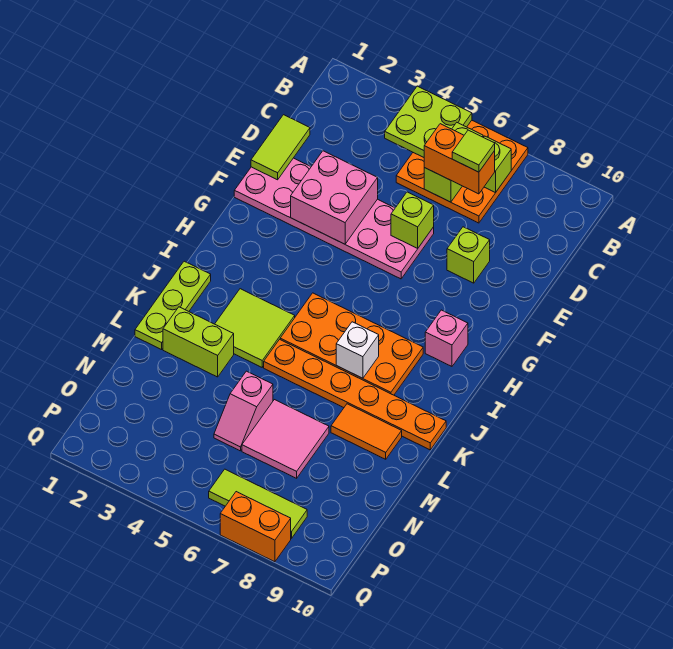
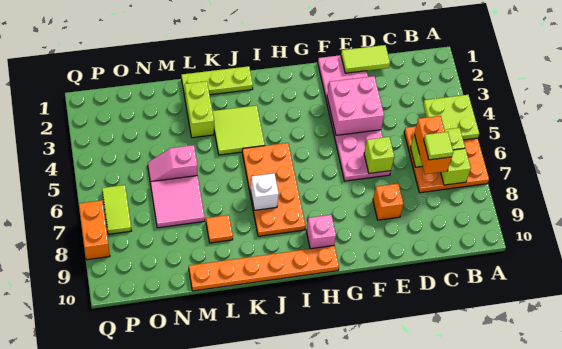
lime 1x1 brick [447,227,490,283] -> orange 1x1 brick [373,184,404,220]
orange 1x6 plate [264,339,446,450] -> orange 1x6 plate turned to [189,245,339,291]
orange 1x2 tile [331,404,402,459] -> orange 1x1 tile [206,215,233,243]
lime 1x3 tile [209,469,307,539] -> lime 1x2 tile [102,185,131,234]

